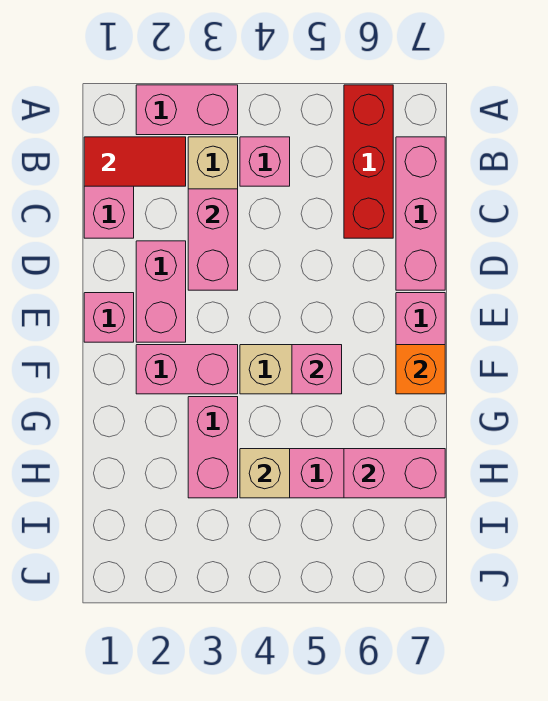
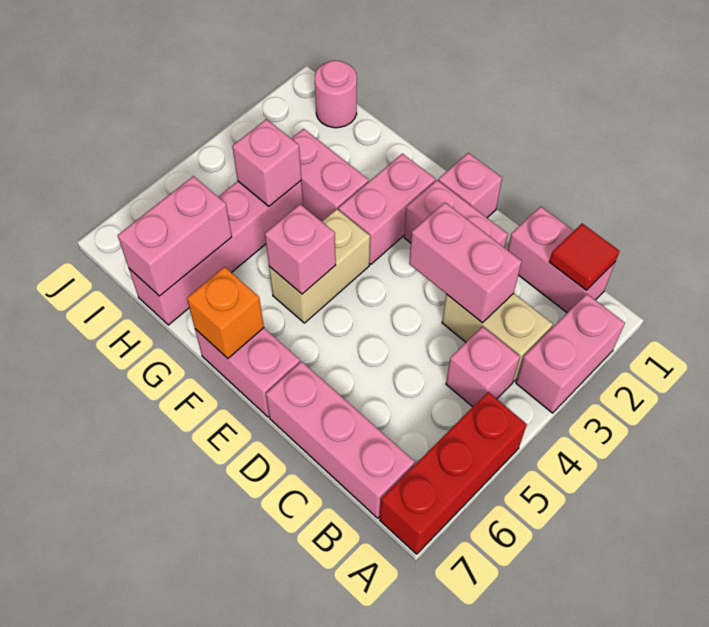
red 1x3 brick [344,85,393,238] -> red 1x3 brick turned to [380,392,527,554]
red 1x2 tile [84,137,186,186] -> red 1x1 tile [549,224,620,290]
tan 1x1 brick [240,449,290,498] -> pink 1x1 brick [232,119,301,206]
none -> pink 1x1 round brick [315,60,357,128]

